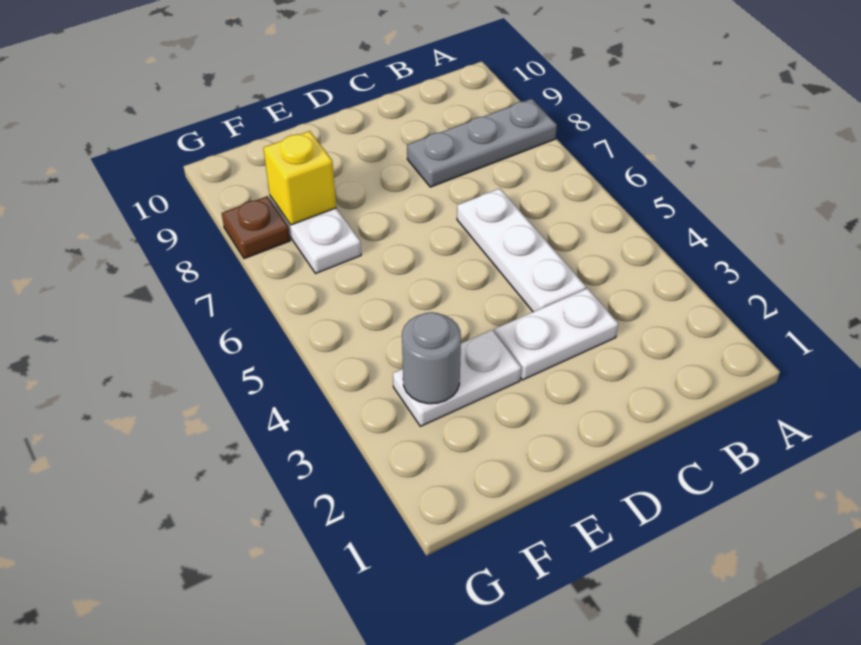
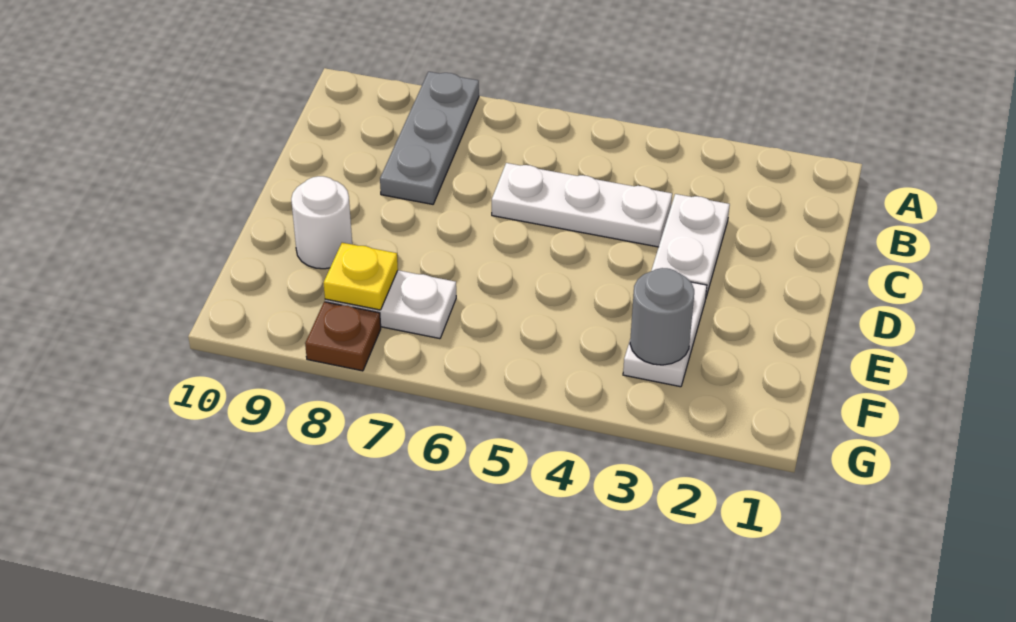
none -> white 1x1 round brick [291,176,352,269]
yellow 1x1 brick [263,131,336,225] -> yellow 1x1 plate [324,243,398,310]

